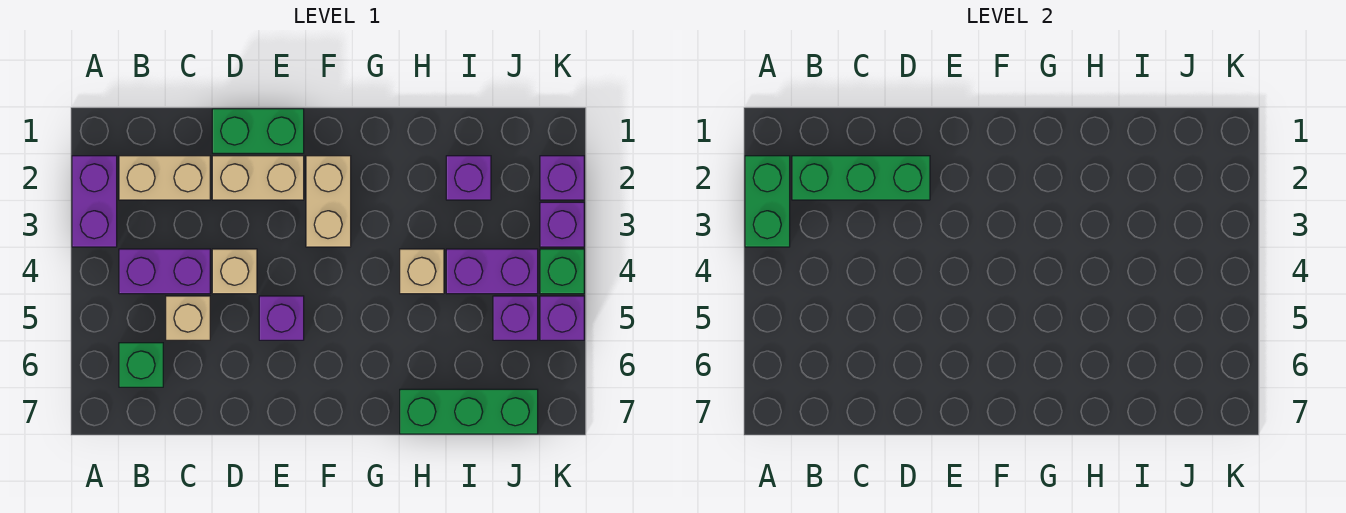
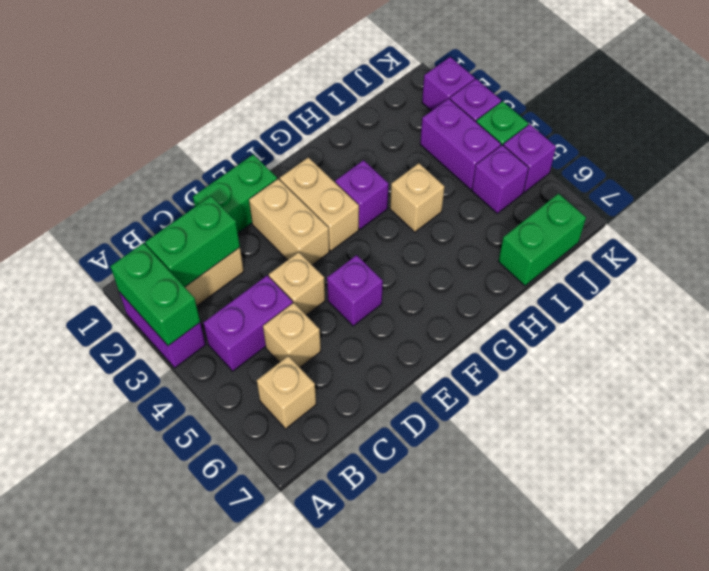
green 1x3 brick [792,156,930,200] -> green 1x2 brick [145,196,240,287]
green 1x1 brick [119,343,163,387] -> tan 1x1 brick [257,356,316,429]
tan 1x2 brick [212,156,304,200] -> tan 1x2 brick turned to [249,179,329,265]
green 1x3 brick [400,389,538,434] -> green 1x2 brick [498,194,586,286]
purple 1x1 brick [446,156,491,200] -> purple 1x1 brick moved to [335,160,389,229]
purple 1x2 brick [446,249,538,294] -> purple 1x2 brick turned to [420,99,501,189]

